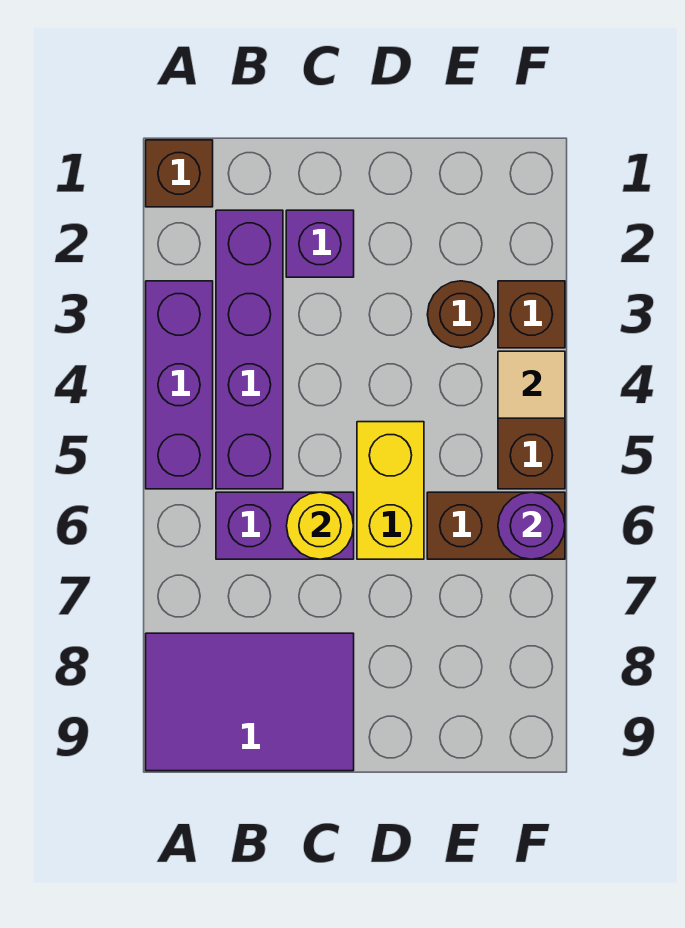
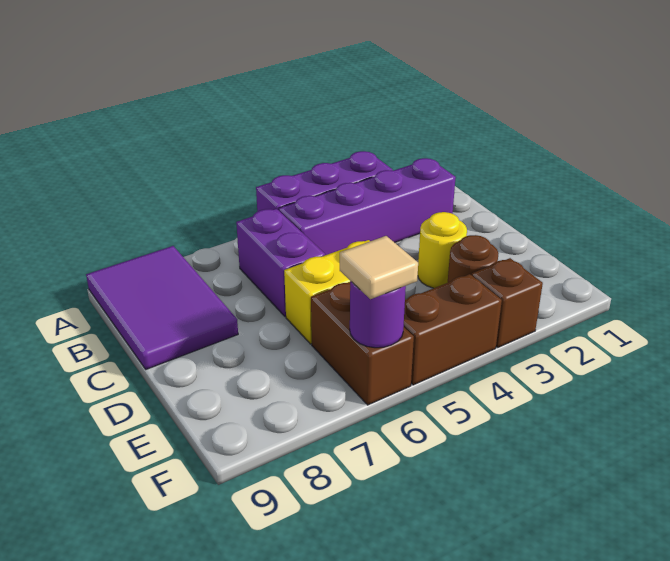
brown 1x1 brick [146,140,213,207] -> none
purple 1x1 brick [286,210,354,277] -> none
yellow 1x1 round brick [287,492,354,559] -> yellow 1x1 round brick moved to [418,212,467,288]
tan 1x1 tile [498,351,565,418] -> tan 1x1 tile moved to [340,236,418,299]

